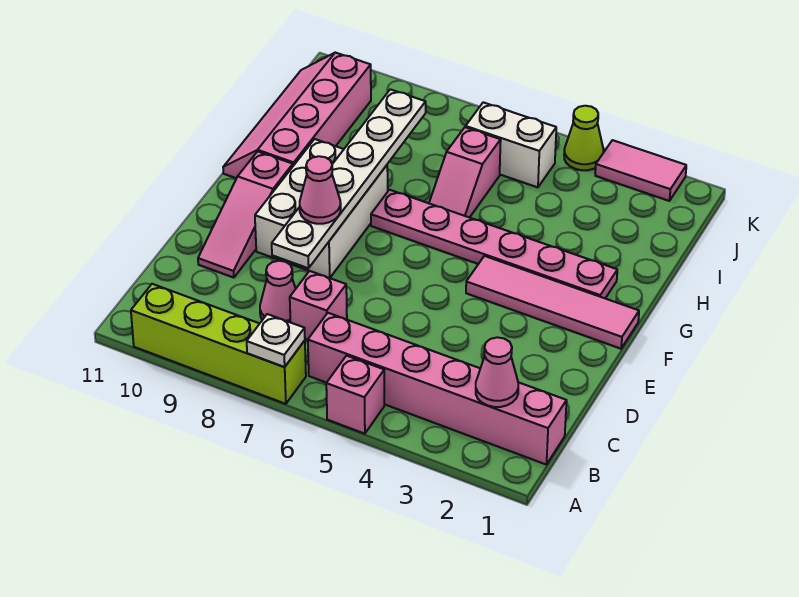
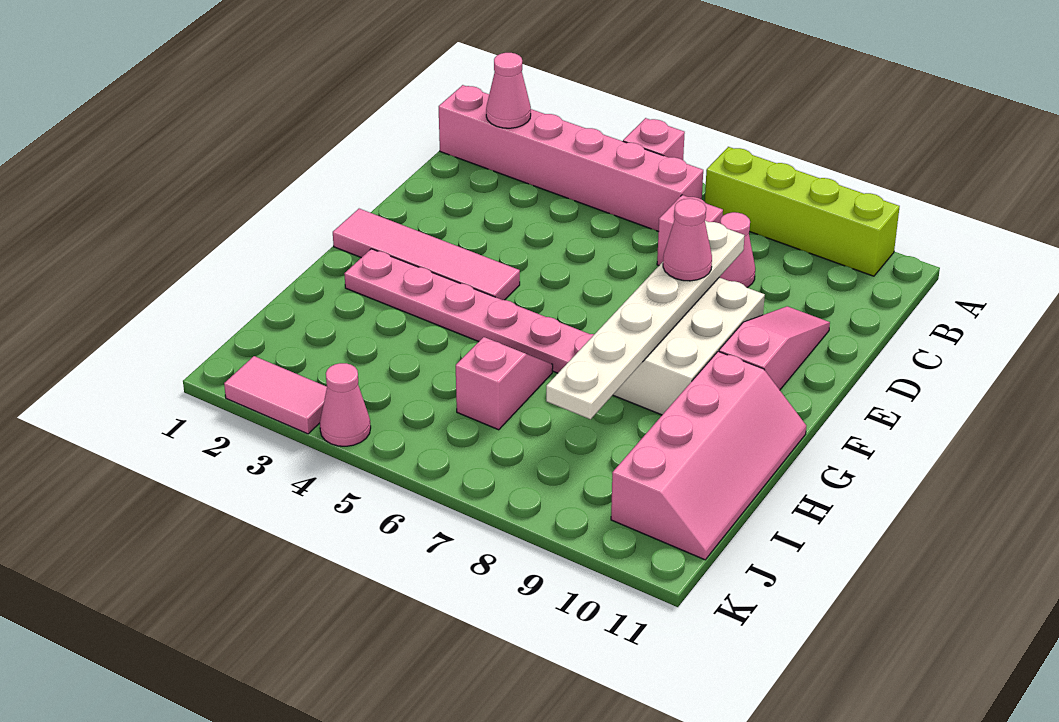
white 1x1 plate [247,314,305,367] -> none
white 1x2 brick [466,102,556,187] -> none
lime 1x1 cone [564,106,604,170] -> pink 1x1 cone [320,363,371,446]

